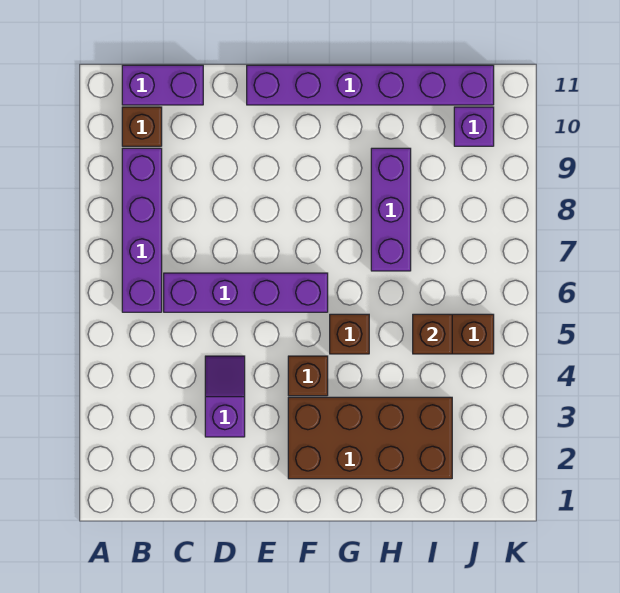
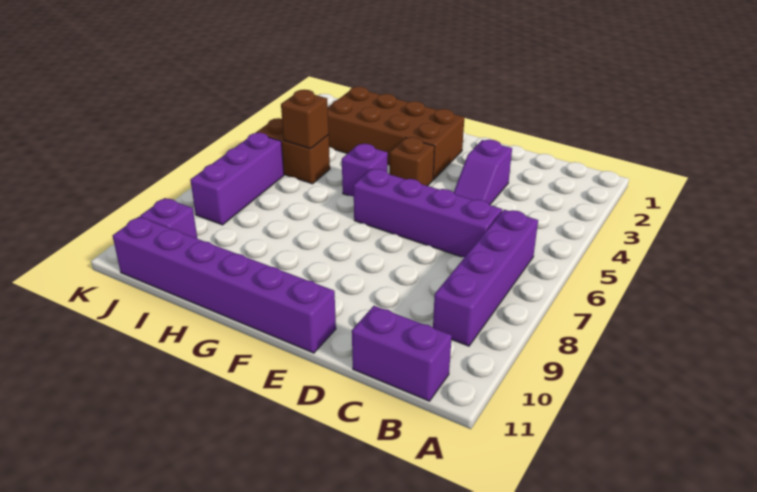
brown 1x1 brick [122,107,162,146] -> none
brown 1x1 brick [330,314,369,354] -> purple 1x1 brick [342,144,388,197]
purple 1x3 brick [371,148,411,271] -> purple 1x3 brick moved to [190,133,284,225]

